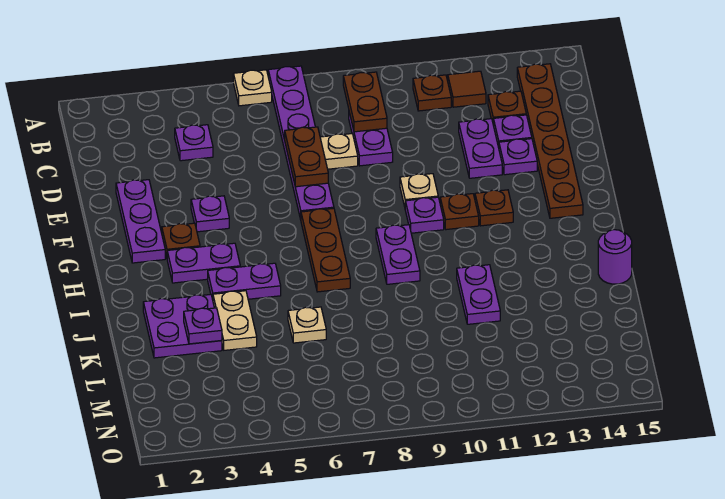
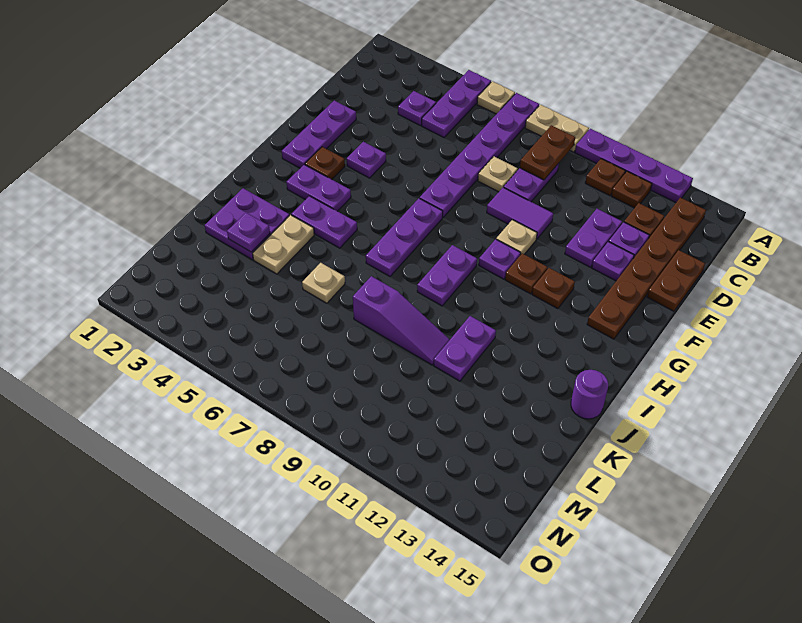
none -> purple 1x3 plate [422,70,491,137]
none -> tan 1x2 plate [525,105,589,152]
none -> purple 1x4 plate [575,129,693,203]
brown 1x1 tile [448,71,486,107] -> brown 1x1 plate [611,171,652,208]
brown 1x2 plate [285,127,328,187] -> brown 1x2 plate moved to [647,250,705,311]
none -> purple 1x2 tile [487,187,553,239]
brown 1x3 plate [301,208,350,292] -> purple 1x3 plate [366,198,443,276]
none -> purple 1x3 slope [353,276,450,365]

